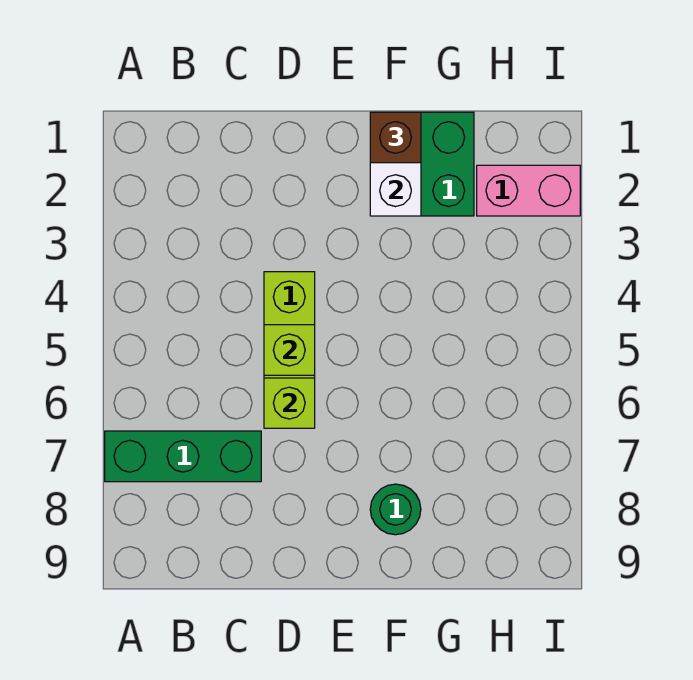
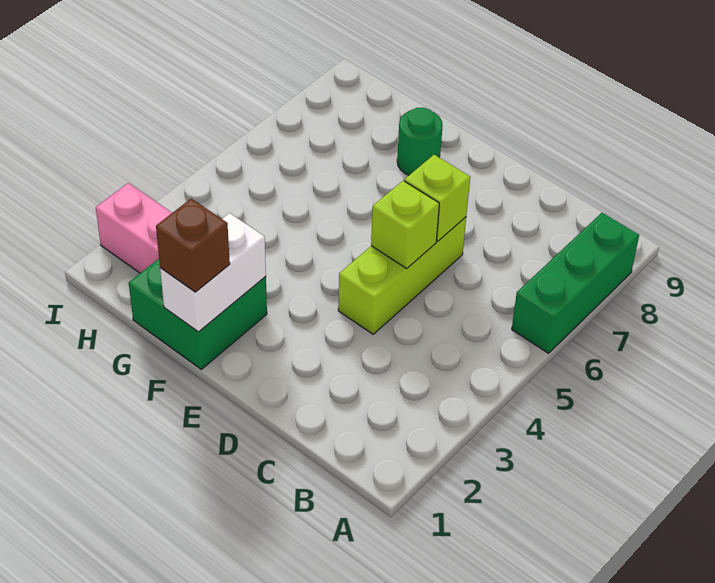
green 1x3 brick [105,431,261,482] -> green 1x3 brick turned to [512,213,639,353]

